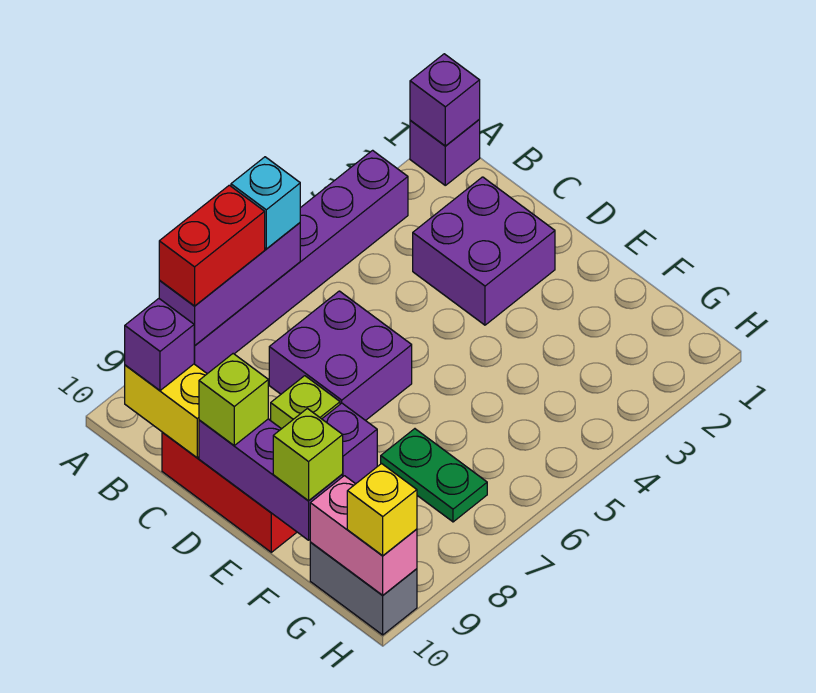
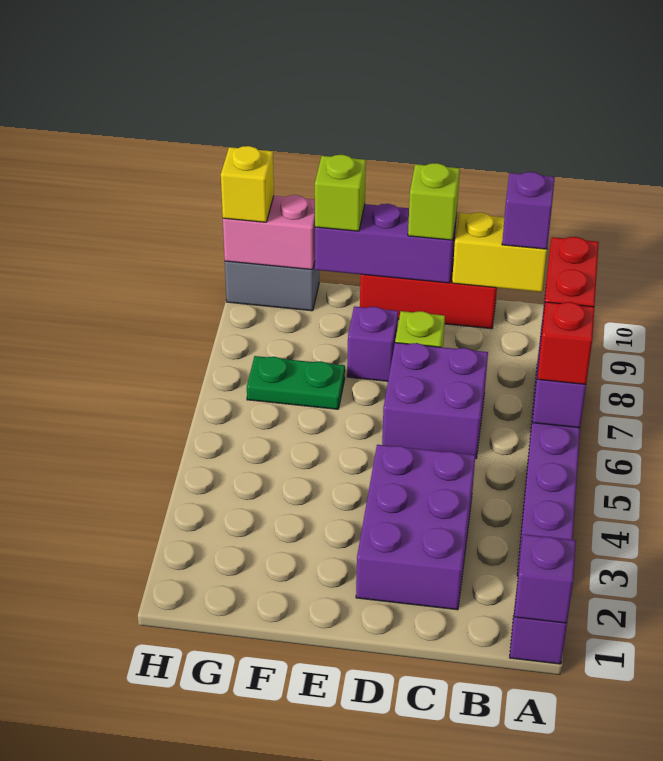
cyan 1x1 brick [231,157,300,249] -> red 1x1 brick [537,302,594,384]
purple 2x2 brick [413,177,555,325] -> purple 2x3 brick [356,445,475,610]

